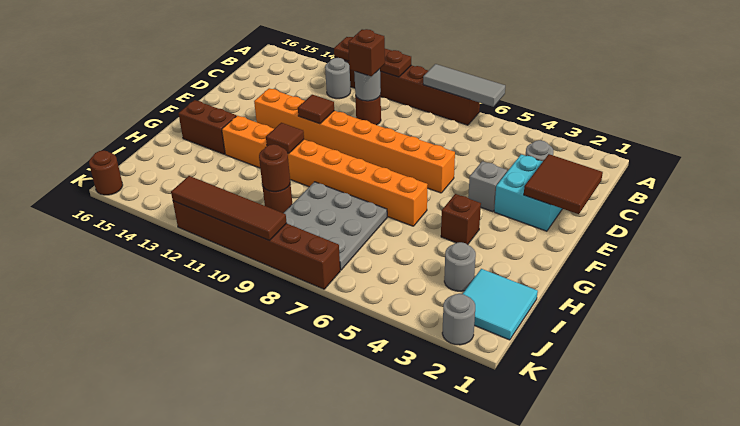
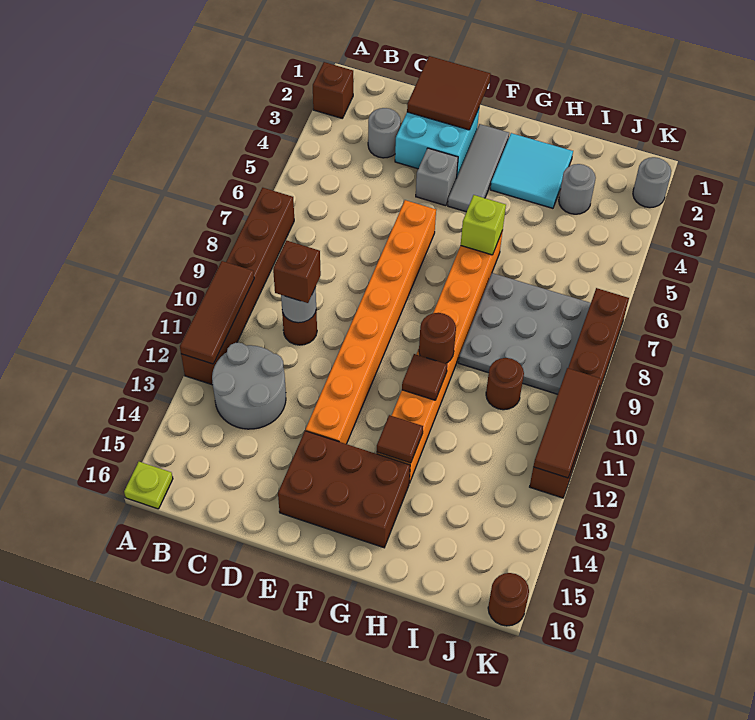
grey 1x3 tile [423,64,505,107] -> grey 1x3 tile moved to [448,124,509,212]
brown 1x3 plate [334,37,411,77] -> brown 1x3 tile [180,261,254,364]
none -> lime 1x1 plate [124,462,173,509]
grey 1x1 round brick [325,58,351,99] -> grey 2x2 round brick [212,343,286,429]
brown 1x1 tile [298,95,334,124] -> brown 1x1 tile moved to [377,415,423,463]
brown 1x1 brick [441,194,481,245] -> brown 1x1 brick moved to [313,62,353,118]
none -> lime 1x1 brick [461,195,506,255]
brown 1x2 brick [178,100,236,154] -> brown 2x3 brick [278,431,410,548]
cyan 2x2 tile [463,269,538,340] -> cyan 2x2 tile moved to [490,133,573,208]
brown 1x1 round brick [259,144,290,192] -> brown 1x1 round brick moved to [419,313,456,364]
brown 1x4 tile [171,176,287,241] -> brown 1x3 tile [533,368,601,478]

